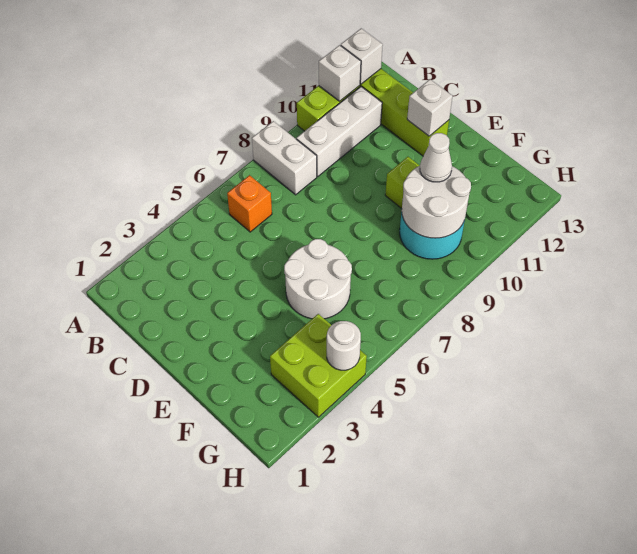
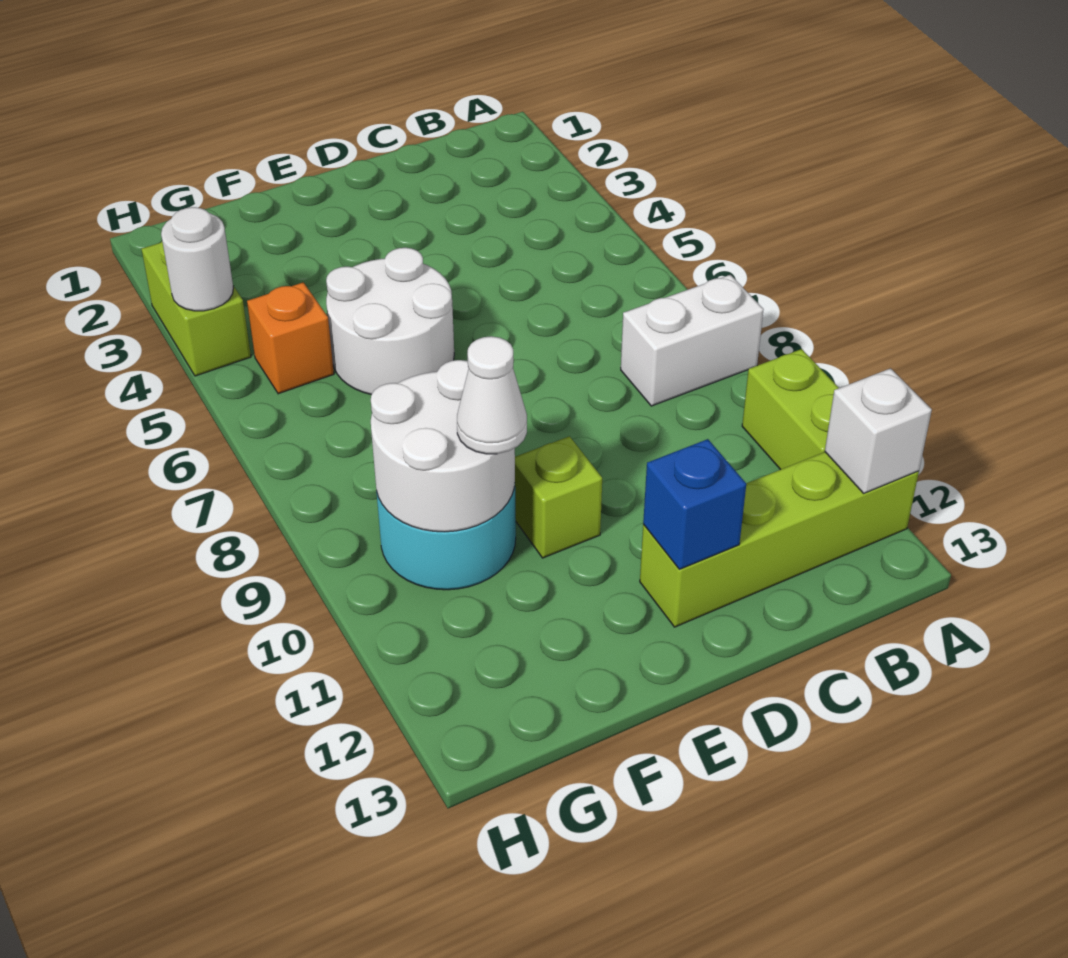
white 1x1 brick [319,45,361,101] -> none
orange 1x1 brick [227,175,272,232] -> orange 1x1 brick moved to [247,282,334,394]
white 1x3 brick [296,87,382,176] -> none
white 1x1 brick [407,79,453,136] -> blue 1x1 brick [643,439,746,569]
lime 2x2 brick [270,314,367,417] -> lime 1x2 brick [142,242,251,376]

